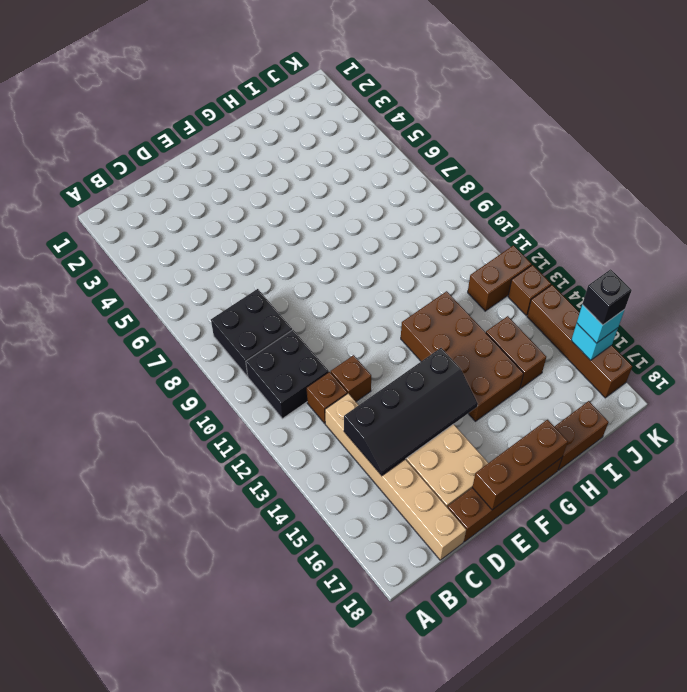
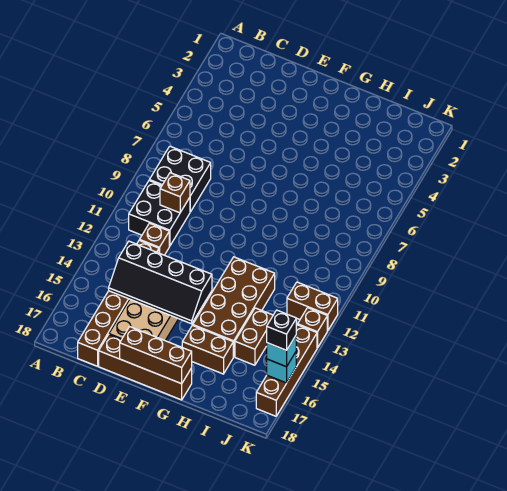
tan 1x6 brick [325,393,466,560] -> brown 1x6 brick [78,240,159,366]
brown 1x1 brick [331,355,371,402] -> brown 1x1 brick moved to [160,173,190,213]
brown 1x2 brick [554,401,609,470] -> brown 1x2 brick moved to [182,325,233,374]

